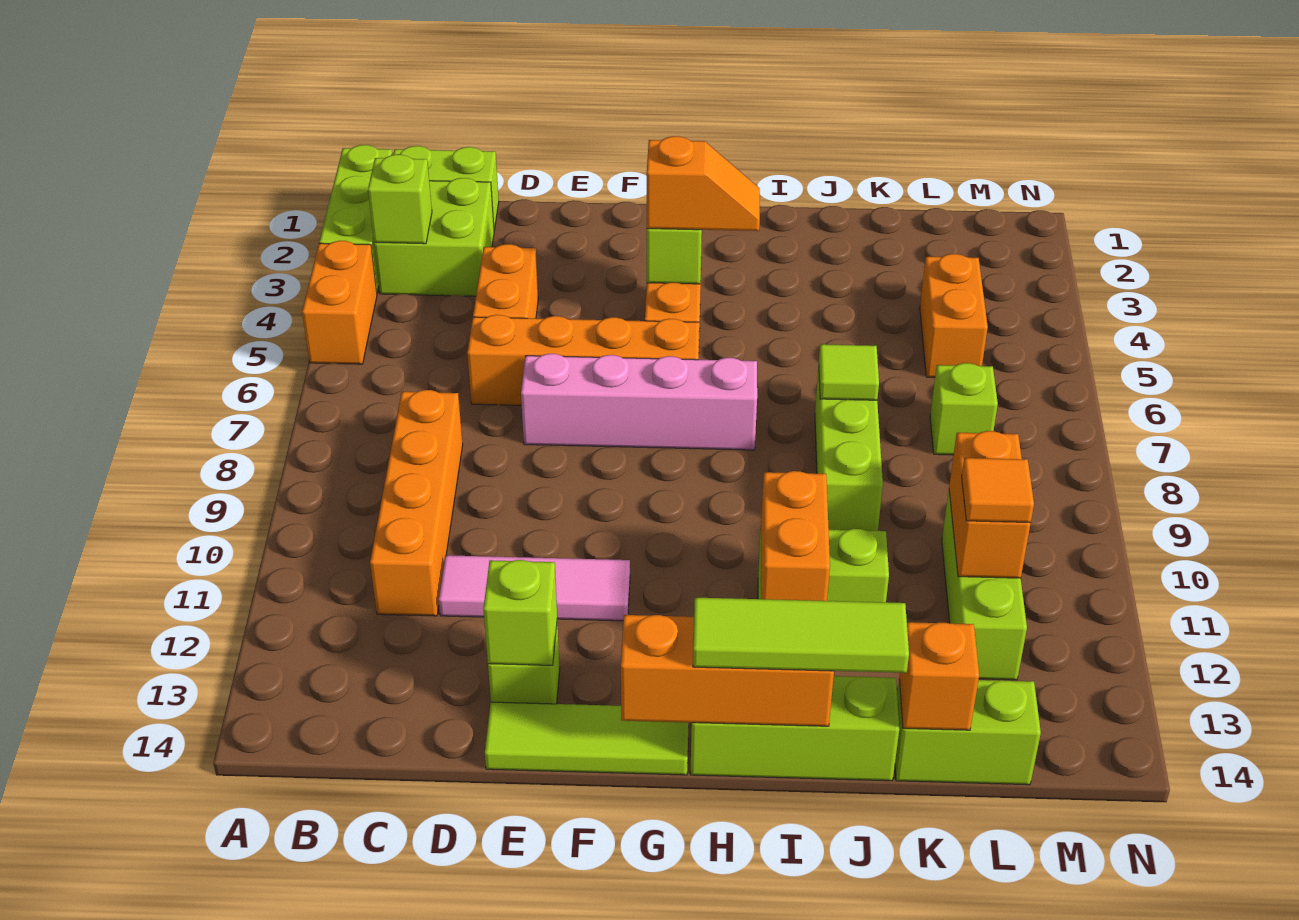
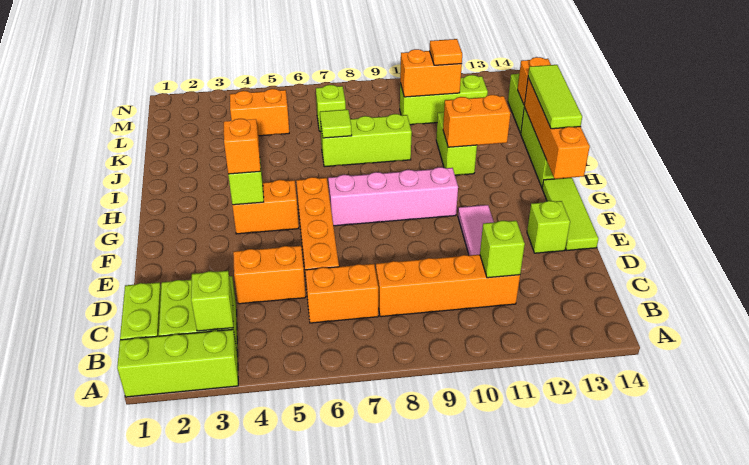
orange 1x2 brick [302,241,377,364] -> orange 1x2 brick moved to [305,264,378,323]
pink 1x4 brick [521,354,757,450] -> pink 1x4 brick turned to [328,167,458,226]
lime 1x1 brick [483,560,557,665] -> lime 1x1 brick moved to [480,221,525,278]
orange 1x3 brick [621,615,834,726] -> orange 1x4 brick [524,78,590,179]

